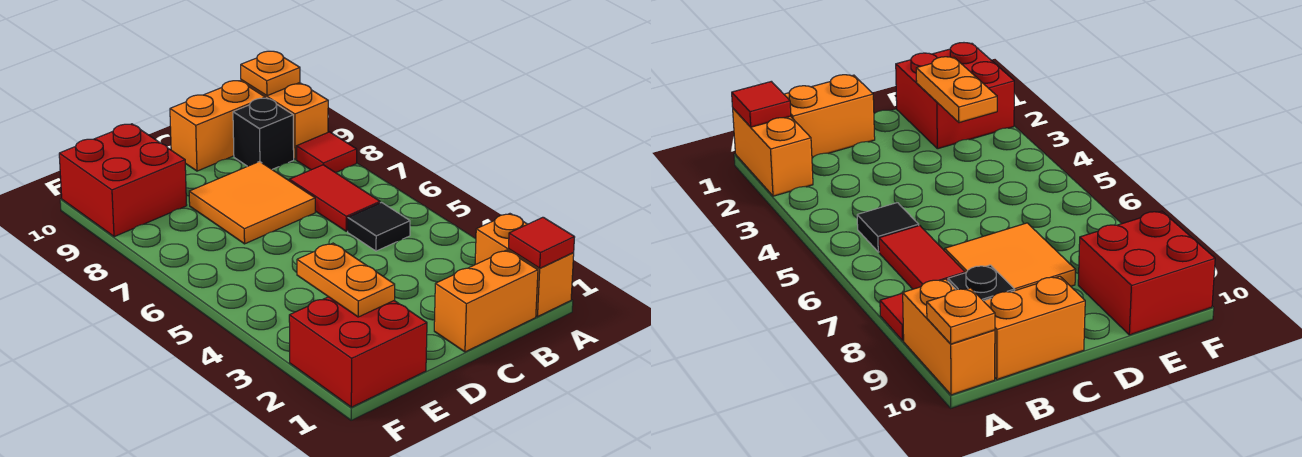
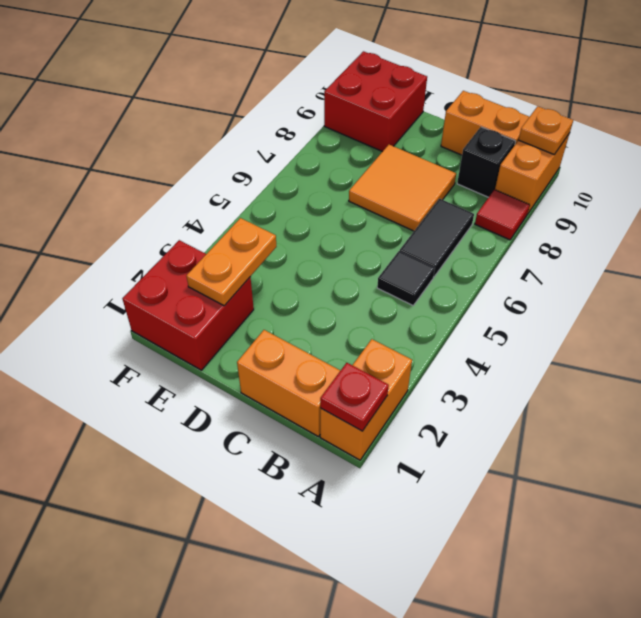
red 1x1 tile [508,217,575,268] -> red 1x1 plate [320,363,389,431]
red 1x2 tile [290,165,380,231] -> black 1x2 tile [400,199,474,277]

